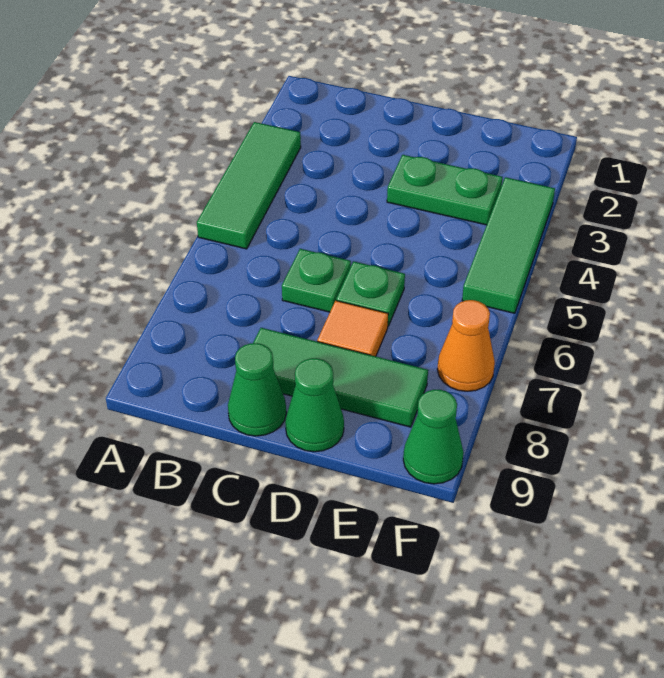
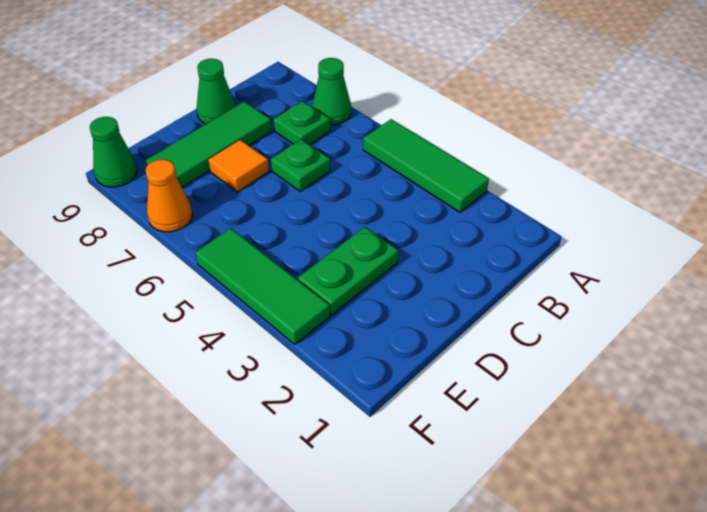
green 1x1 plate [336,261,405,326] -> green 1x1 plate moved to [274,101,330,145]
green 1x1 cone [285,358,344,452] -> green 1x1 cone moved to [313,58,351,125]

